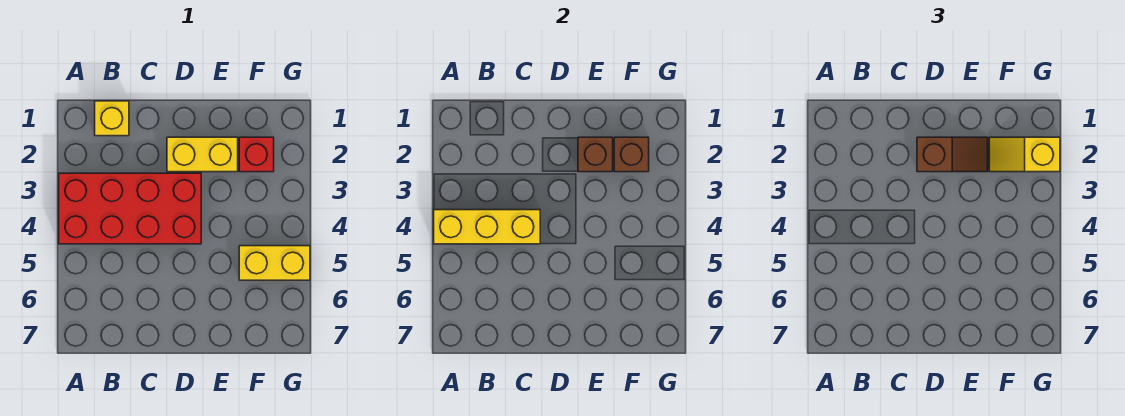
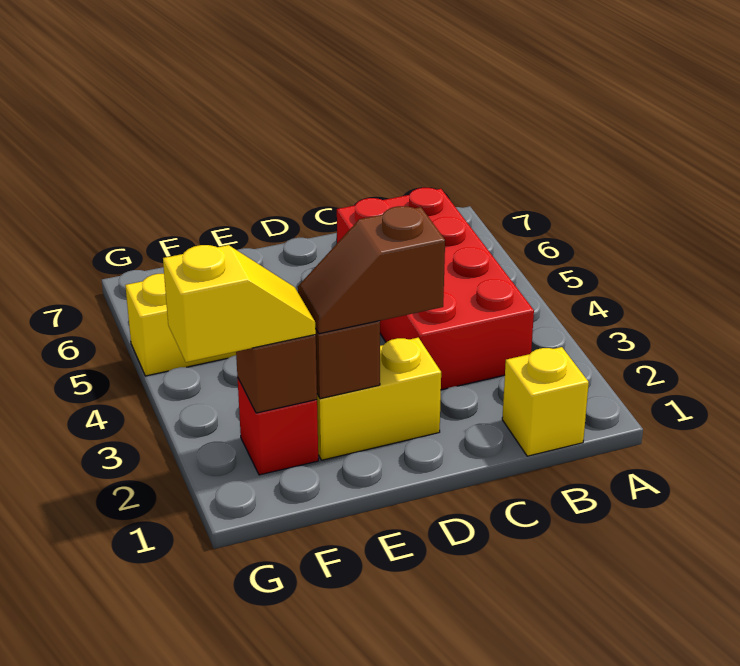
red 2x4 brick [59,173,201,244] -> red 2x4 brick turned to [337,188,534,390]
yellow 1x3 brick [434,210,540,244] -> none

